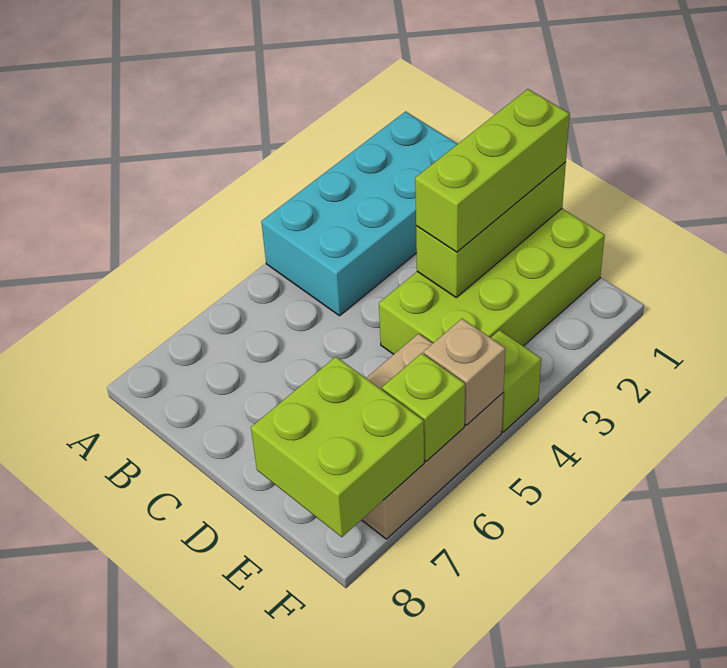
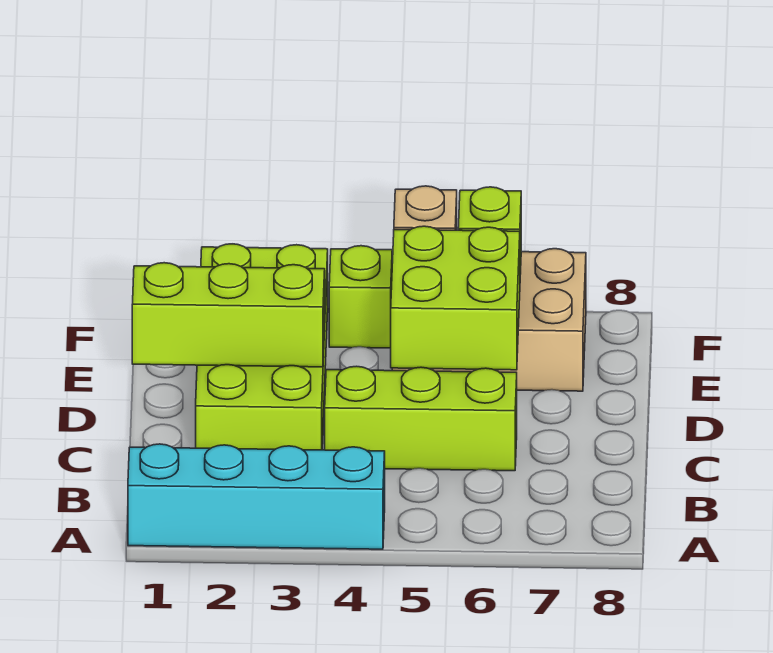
cyan 2x4 brick [261,112,457,316] -> cyan 1x4 brick [128,444,385,549]
lime 2x4 brick [379,209,605,354] -> lime 2x4 brick turned to [196,244,328,450]
lime 1x3 brick [415,89,570,252] -> lime 1x3 brick moved to [325,366,517,471]
lime 2x2 brick [251,357,424,537] -> lime 2x2 brick moved to [391,226,520,370]

